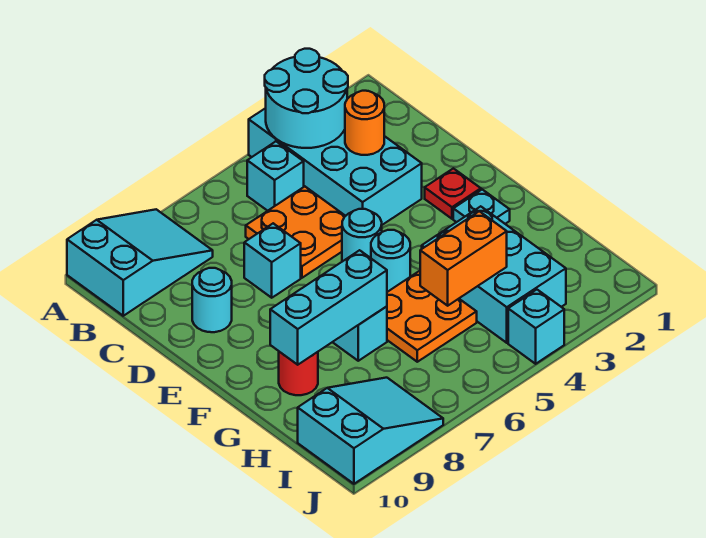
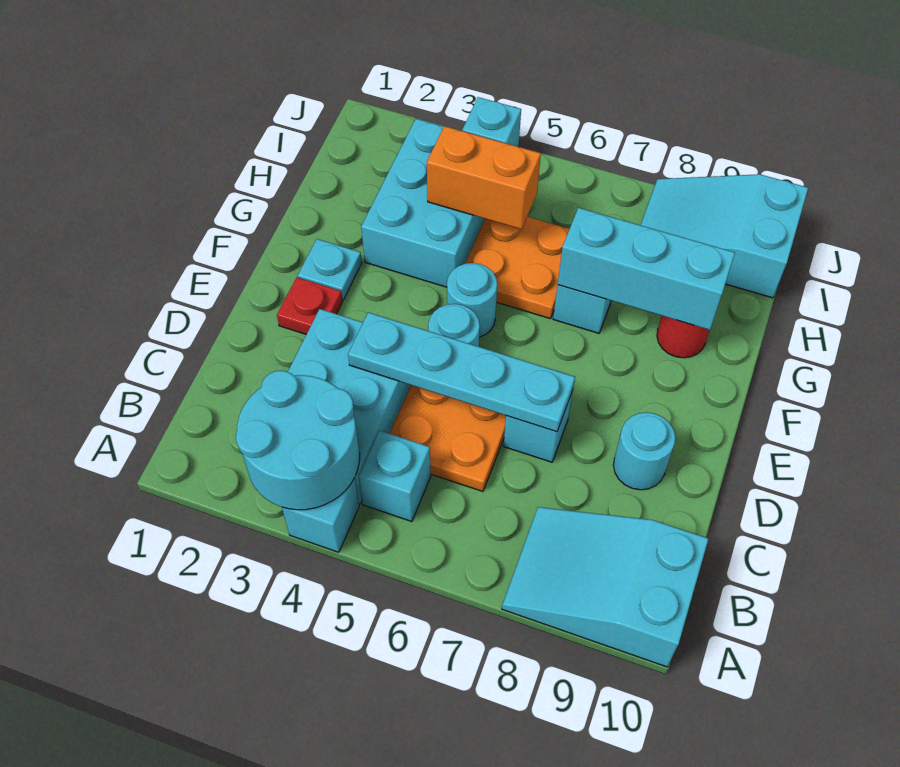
orange 1x1 round brick [345,91,384,155] -> none
none -> cyan 1x4 plate [348,312,575,432]

